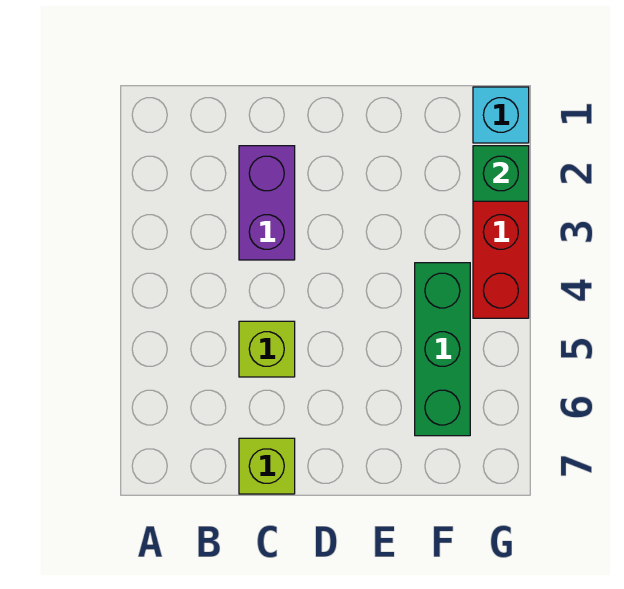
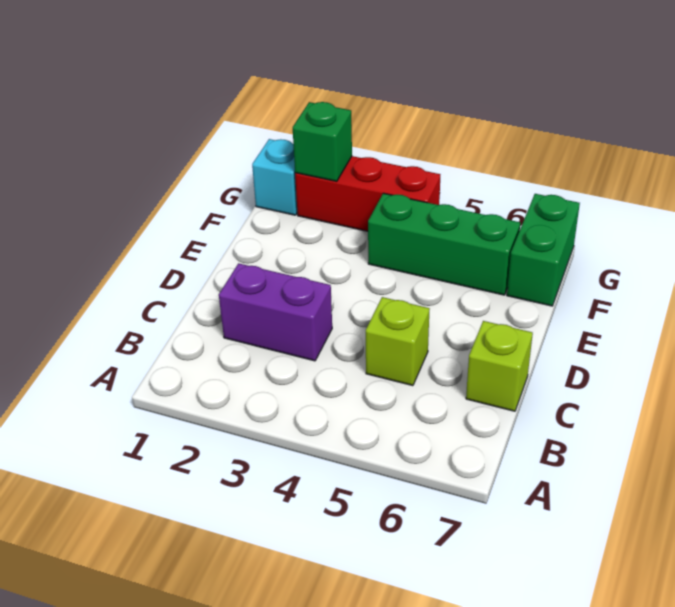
none -> green 1x2 brick [507,194,580,306]

